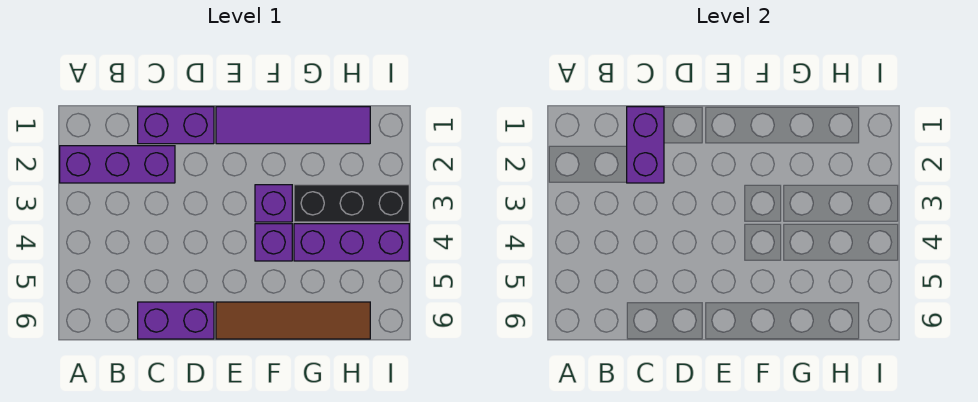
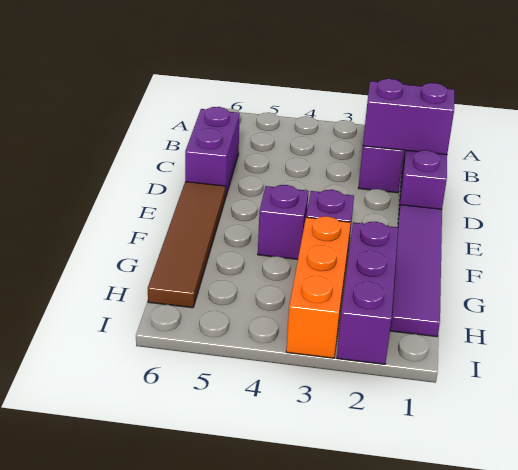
black 1x3 brick [294,185,409,222] -> orange 1x3 brick [286,216,351,358]
purple 1x3 brick [294,224,409,261] -> purple 1x3 brick moved to [337,222,398,364]

